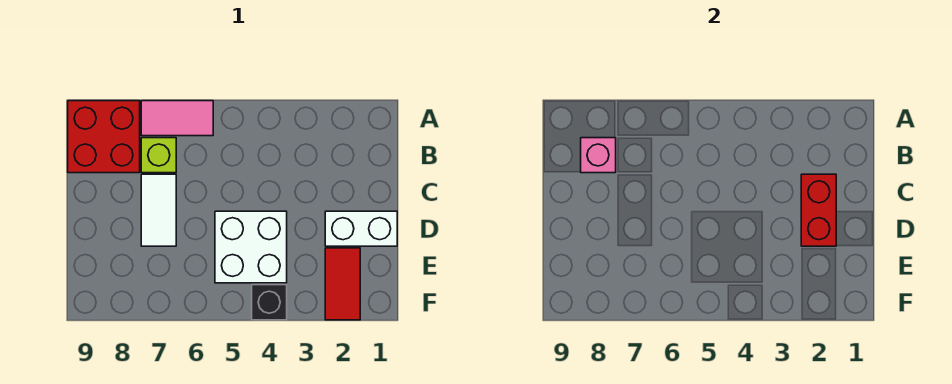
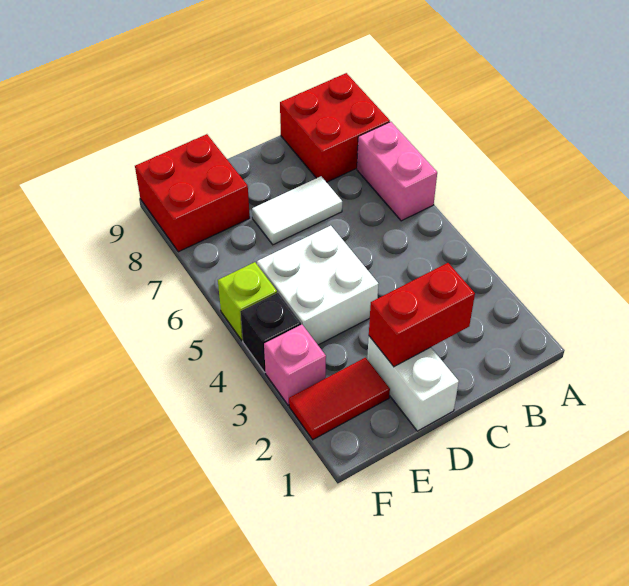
pink 1x2 tile [141,101,213,136] -> pink 1x2 brick [357,122,437,221]
lime 1x1 brick [141,138,176,173] -> lime 1x1 brick moved to [218,262,277,340]
pink 1x1 brick [581,138,616,173] -> pink 1x1 brick moved to [264,325,326,405]
none -> red 2x2 brick [135,134,250,252]

